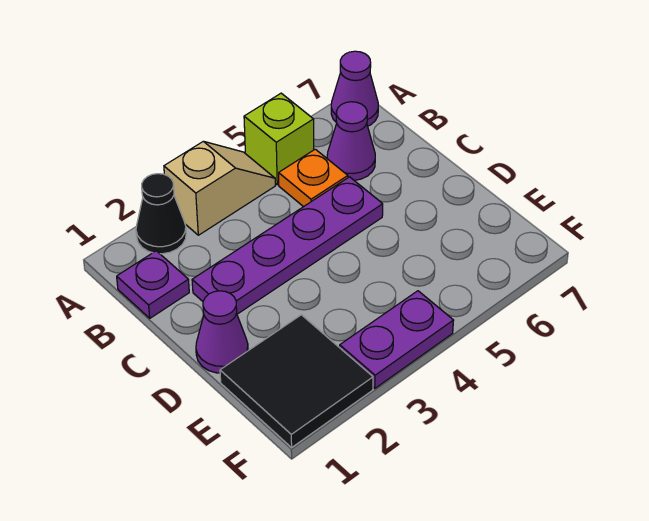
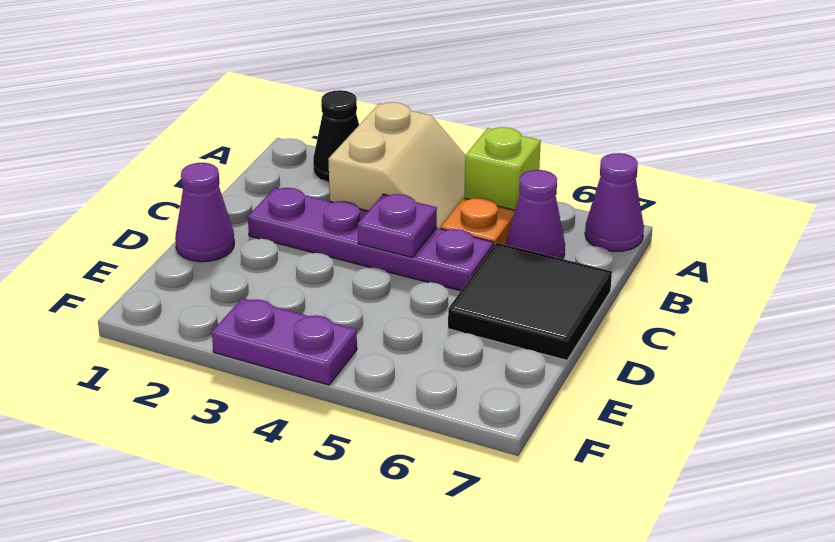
tan 1x2 slope [164,141,275,235] -> tan 2x2 slope [328,102,465,229]
purple 1x1 plate [117,251,189,318] -> purple 1x1 plate moved to [358,194,437,257]
black 2x2 tile [220,315,373,447] -> black 2x2 tile moved to [448,243,612,360]

